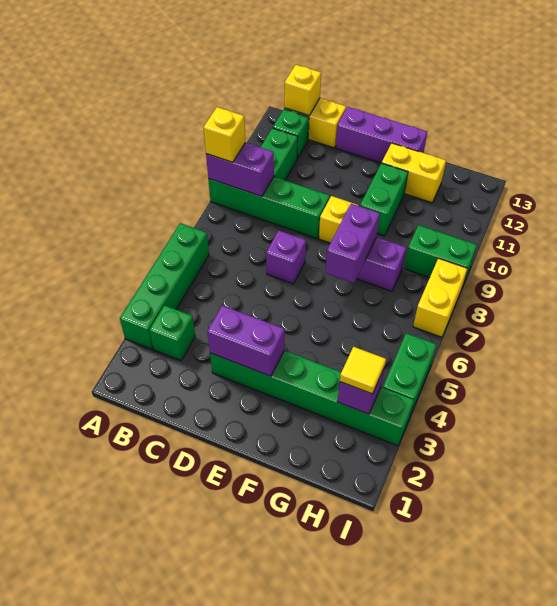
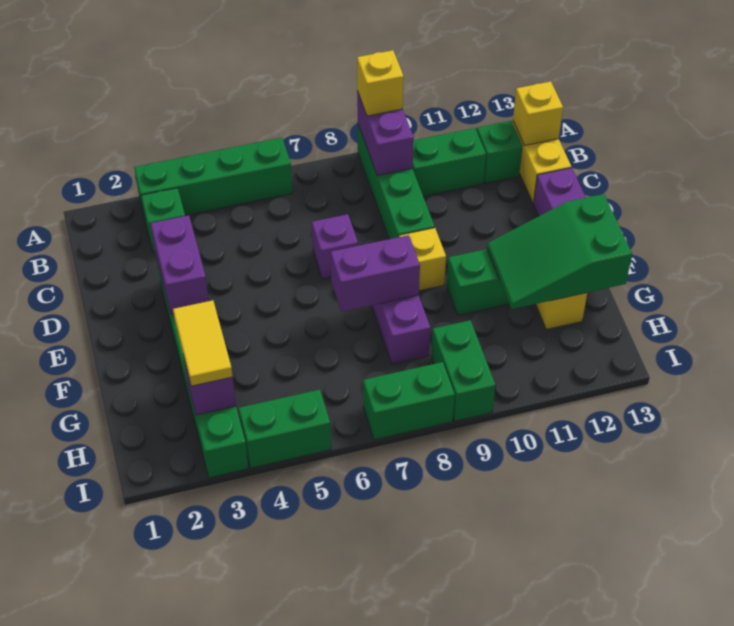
none -> green 2x3 slope [487,194,632,309]
yellow 1x1 tile [340,347,386,394] -> yellow 1x2 tile [173,300,233,386]
yellow 1x2 brick [413,258,467,337] -> green 1x2 brick [363,362,455,440]

